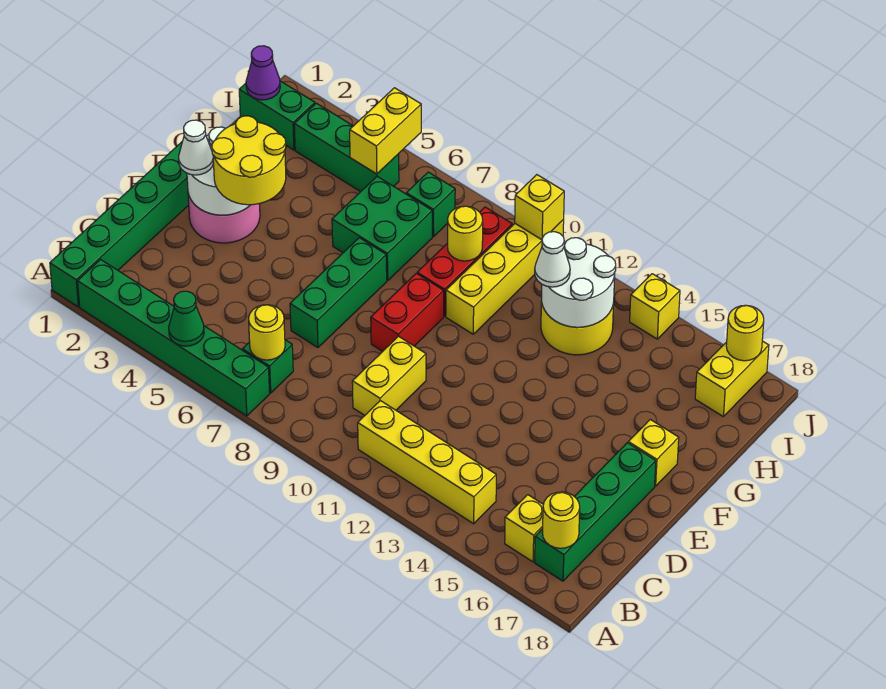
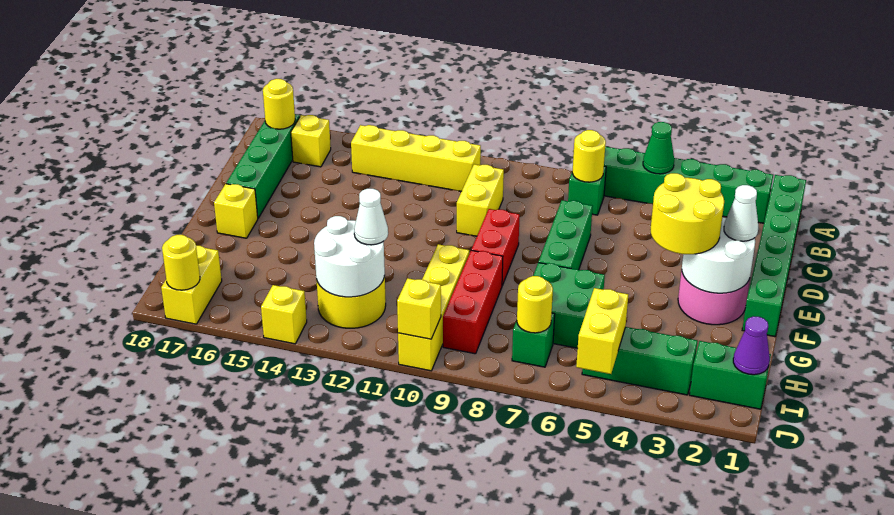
yellow 1x1 round brick [448,206,483,261] -> yellow 1x1 round brick moved to [517,276,553,333]

